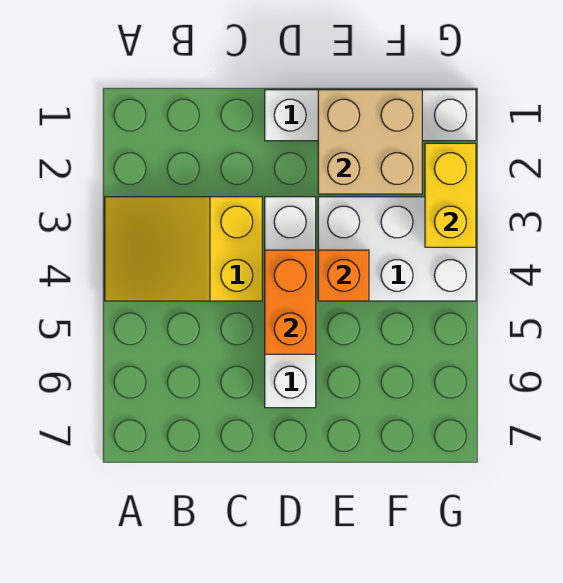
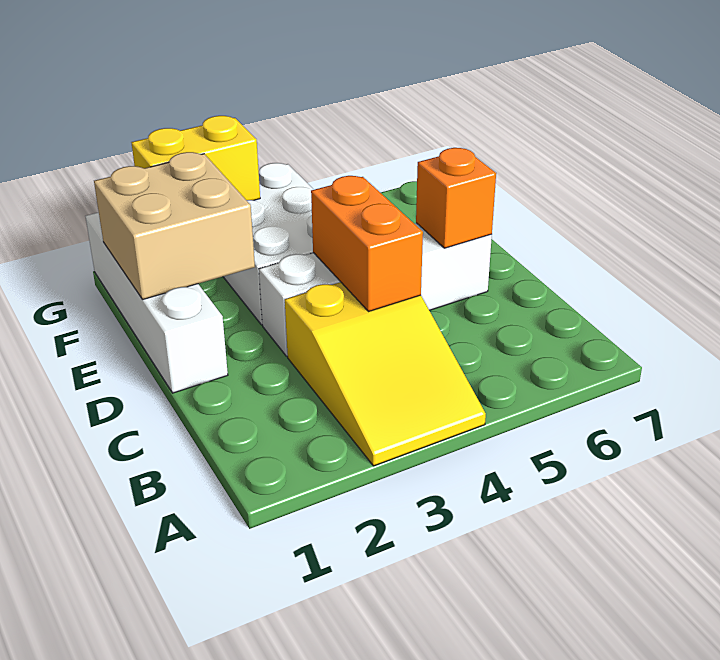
orange 1x2 brick [265,250,316,354] -> orange 1x2 brick turned to [311,176,423,312]
orange 1x1 brick [318,250,369,301] -> orange 1x1 brick moved to [416,148,496,248]

